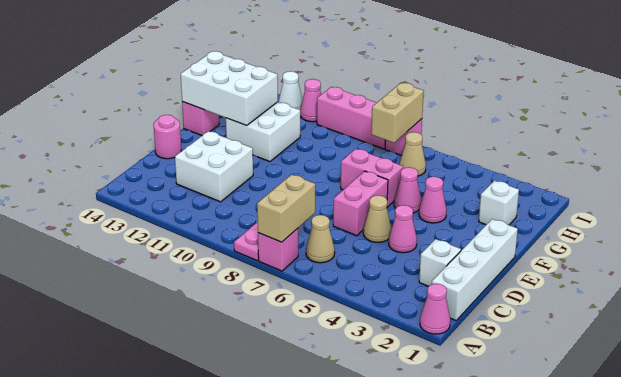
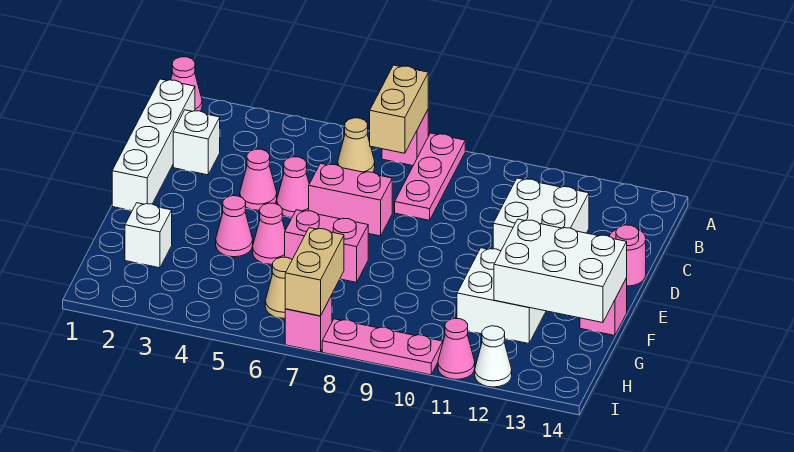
tan 1x1 cone [363,195,391,243] -> pink 1x1 cone [277,157,309,218]
pink 1x2 brick [333,171,388,236] -> pink 1x2 brick turned to [309,163,392,236]
pink 1x3 brick [317,87,386,149] -> pink 1x3 plate [322,319,443,375]

